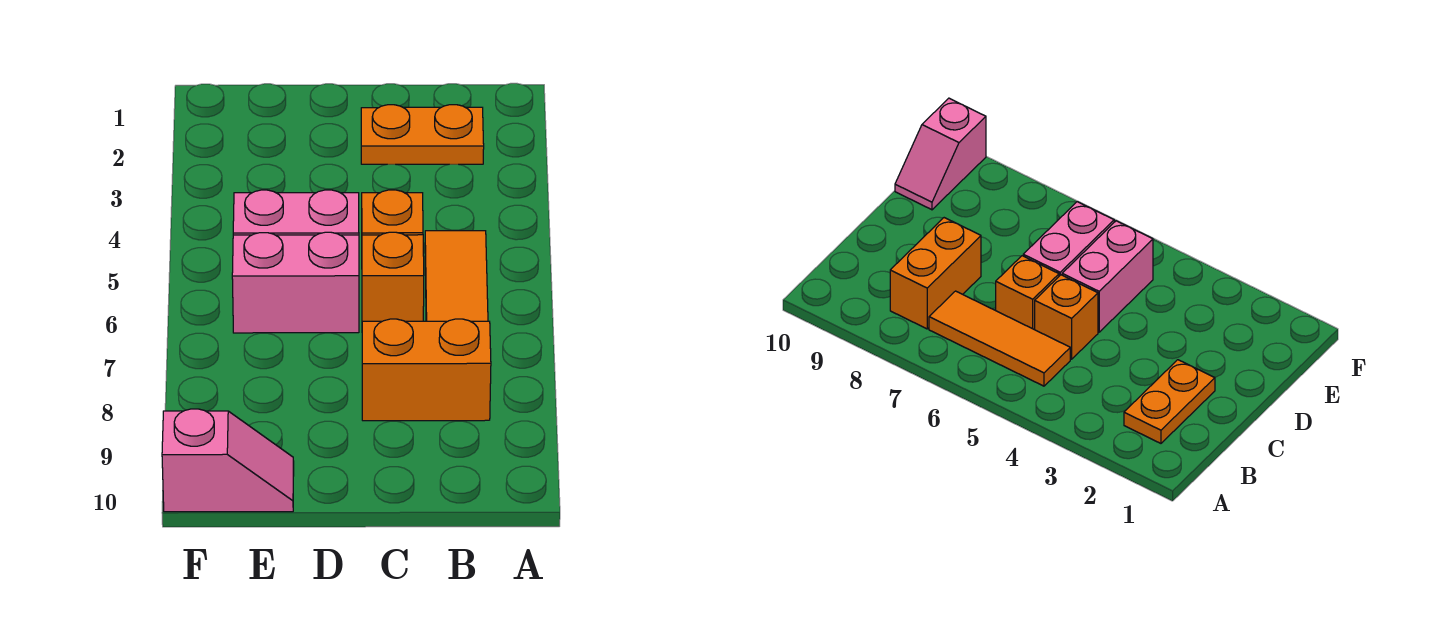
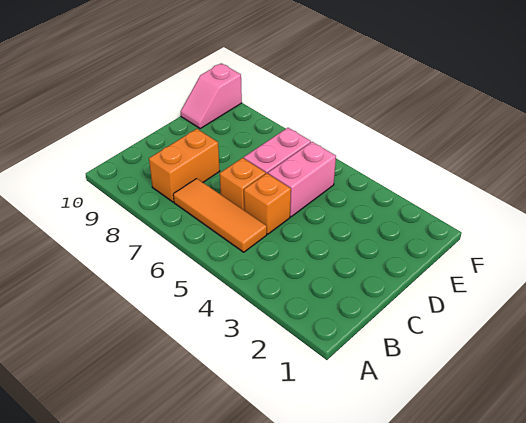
orange 1x2 plate [361,105,484,164] -> none

